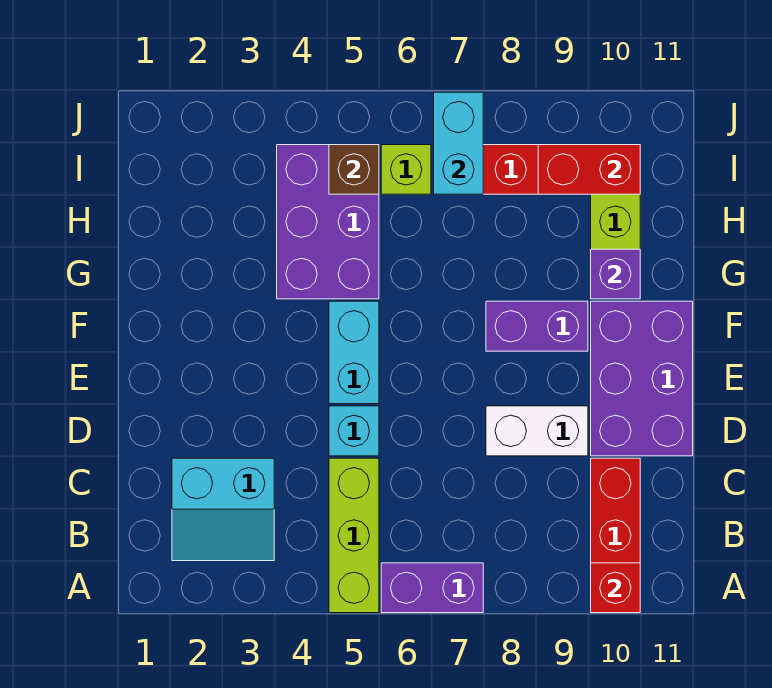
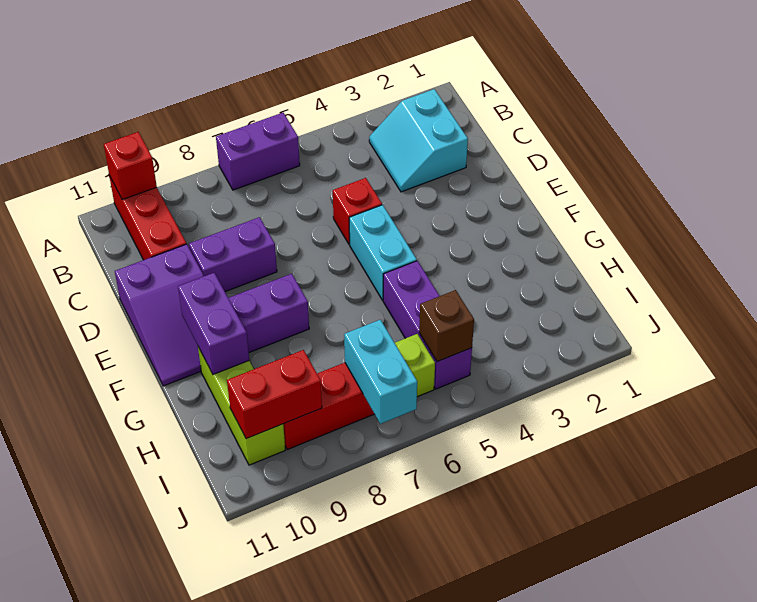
lime 1x3 brick [329,458,379,613] -> none
cyan 2x2 slope [172,458,274,561] -> cyan 2x2 slope turned to [369,89,468,192]
cyan 1x1 brick [329,406,379,456] -> red 1x1 brick [333,178,382,244]
white 1x2 brick [486,406,588,456] -> purple 1x2 brick [189,217,277,292]
purple 2x3 brick [591,301,693,456] -> purple 2x3 slope [115,244,204,386]
purple 2x3 brick [277,145,379,299] -> purple 1x3 brick [383,261,472,389]
purple 1x1 brick [591,249,640,299] -> purple 1x2 brick [178,273,249,374]

